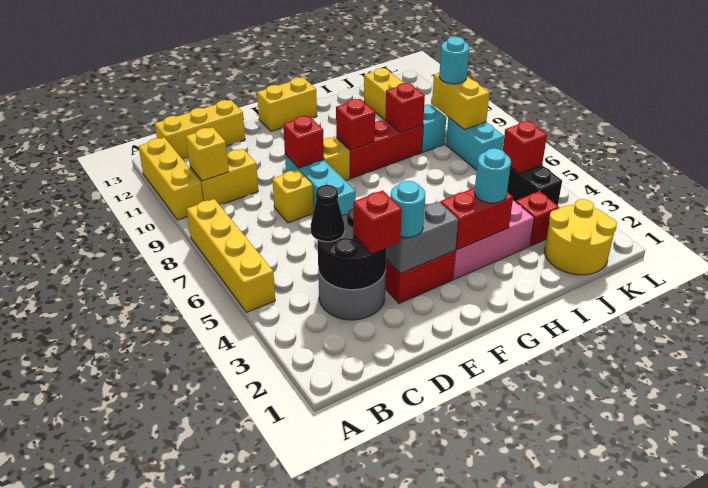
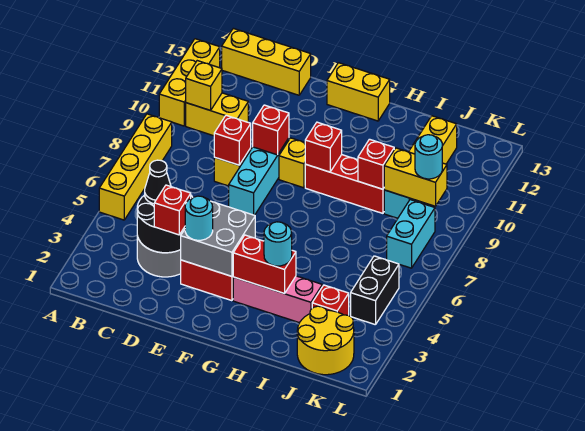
grey 1x2 brick [386,202,458,273] -> grey 2x2 brick [181,202,255,276]
red 1x1 brick [502,121,547,173] -> red 1x1 brick moved to [214,115,251,165]
yellow 1x2 brick [432,73,490,130] -> yellow 1x2 brick turned to [384,148,447,206]

